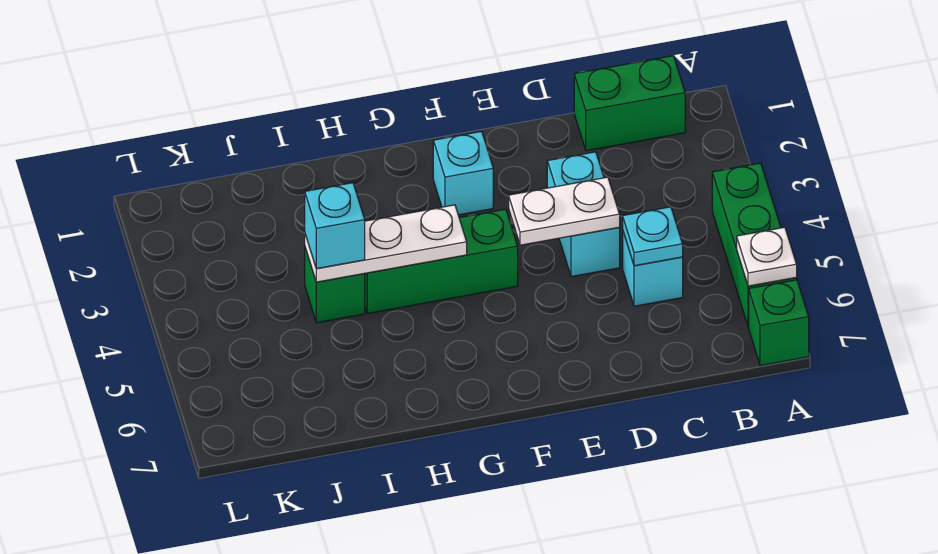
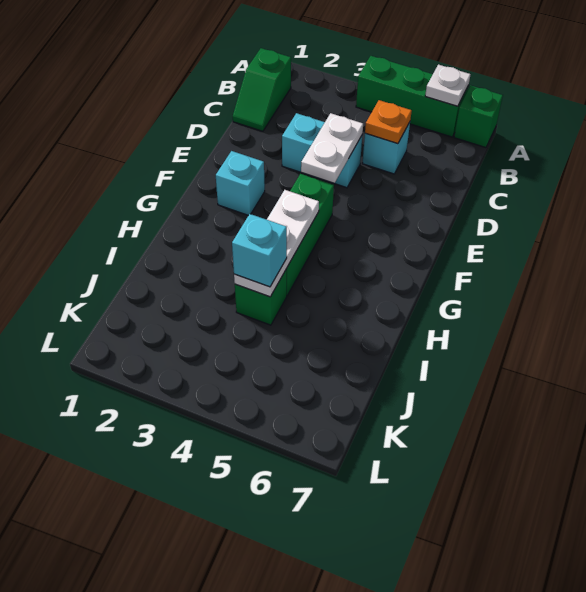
green 1x2 brick [574,56,685,151] -> green 1x2 slope [233,48,291,131]
cyan 1x1 plate [623,207,683,266] -> orange 1x1 plate [365,100,412,144]

